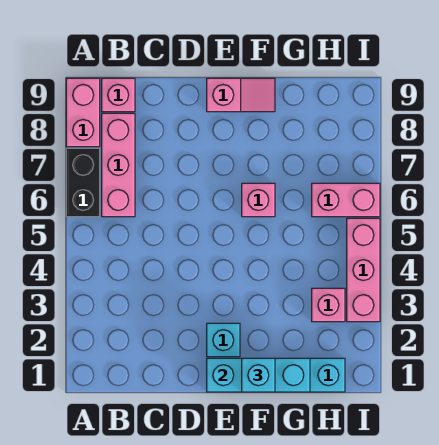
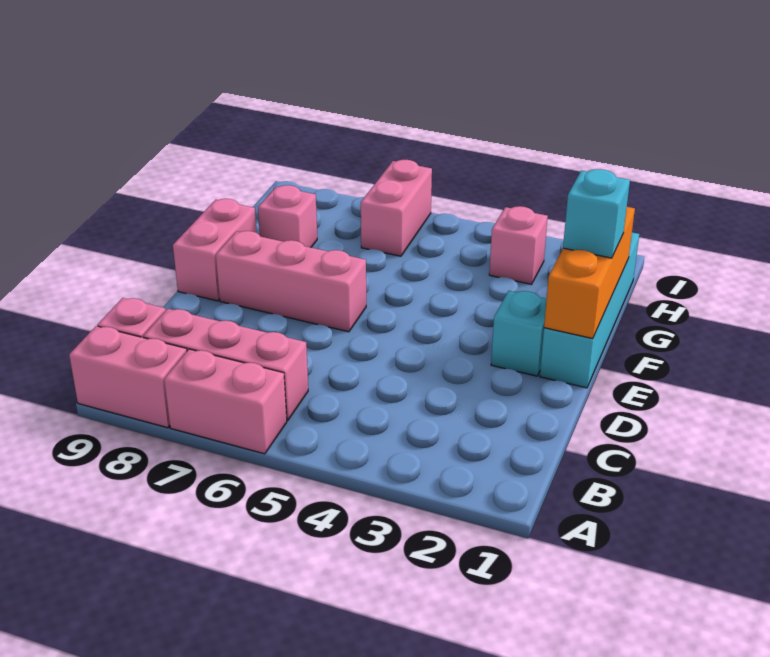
black 1x2 brick [66,148,100,217] -> pink 1x2 brick [164,349,287,454]
cyan 1x3 brick [207,358,310,392] -> orange 1x3 brick [544,207,635,339]
pink 1x2 slope [207,78,275,112] -> pink 1x2 brick [173,199,257,301]
pink 1x1 brick [242,183,275,217] -> pink 1x1 brick moved to [258,185,317,247]
pink 1x3 brick [347,218,380,322] -> pink 1x3 brick moved to [216,231,366,332]

